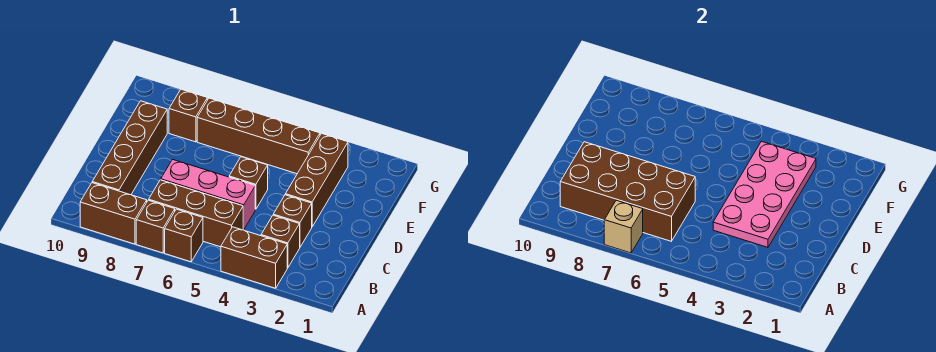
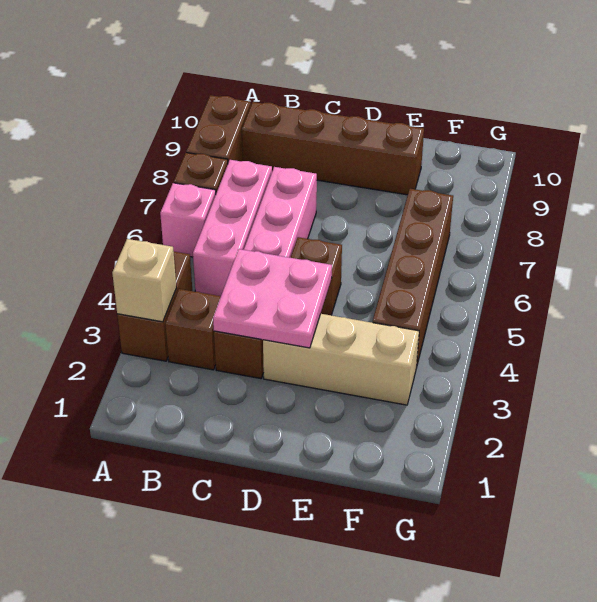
brown 1x1 brick [165,209,203,262] -> pink 1x1 brick [160,183,216,257]
tan 1x1 brick [604,200,643,253] -> tan 1x1 brick moved to [112,239,176,322]
brown 1x3 brick [149,180,243,247] -> pink 1x3 brick [193,160,272,296]
brown 2x4 brick [560,142,695,241] -> none
pink 2x4 plate [713,141,816,247] -> pink 2x2 plate [213,249,332,348]
brown 1x3 brick [285,133,348,227] -> tan 1x3 brick [263,314,419,405]
brown 1x1 brick [169,89,207,142] -> none

